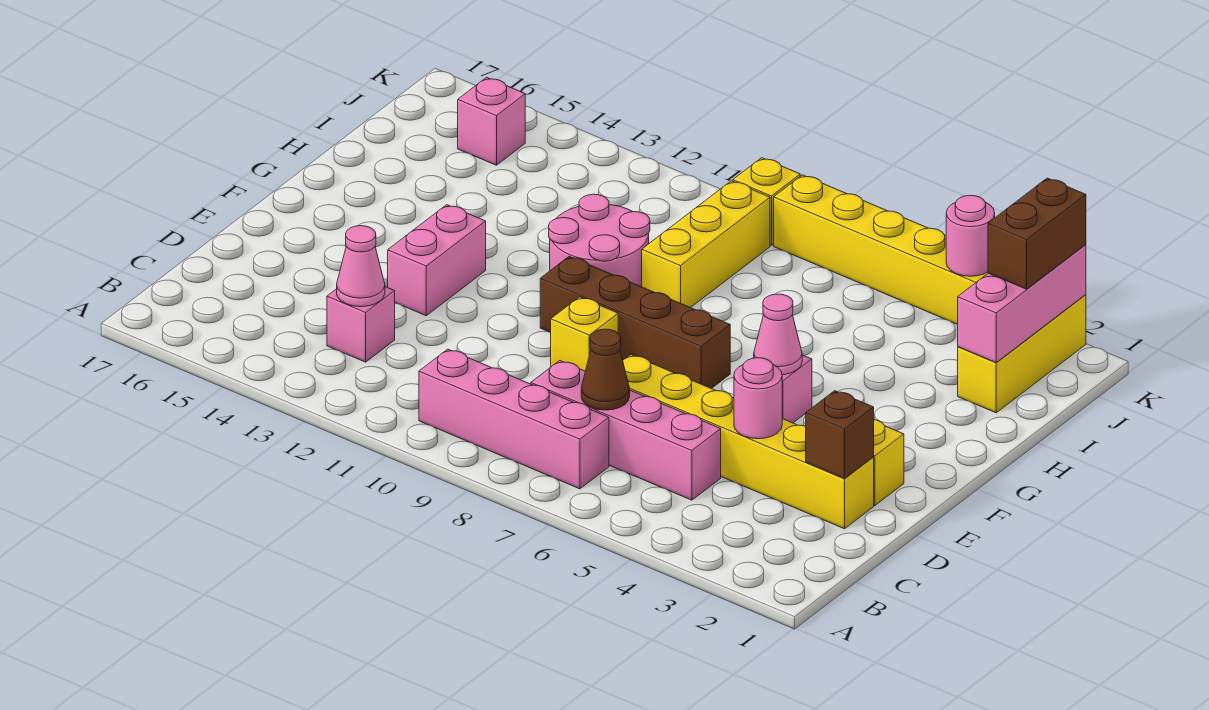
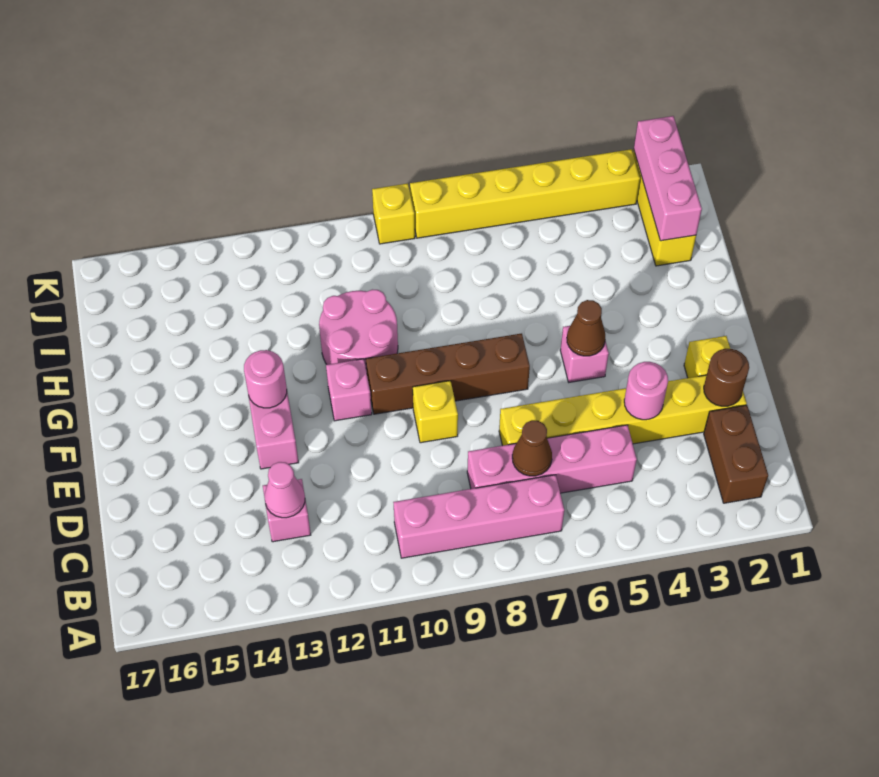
brown 1x1 brick [806,391,874,479] -> brown 1x1 round brick [704,349,749,406]
pink 1x1 cone [754,294,802,375] -> brown 1x1 cone [567,300,605,356]
yellow 1x3 brick [642,181,770,308] -> none
brown 1x2 brick [988,178,1086,289] -> brown 1x2 brick moved to [704,405,768,503]
pink 1x1 brick [458,77,525,165] -> pink 1x1 brick moved to [326,359,372,421]
pink 1x1 round brick [946,195,995,276] -> pink 1x1 round brick moved to [244,350,287,408]

